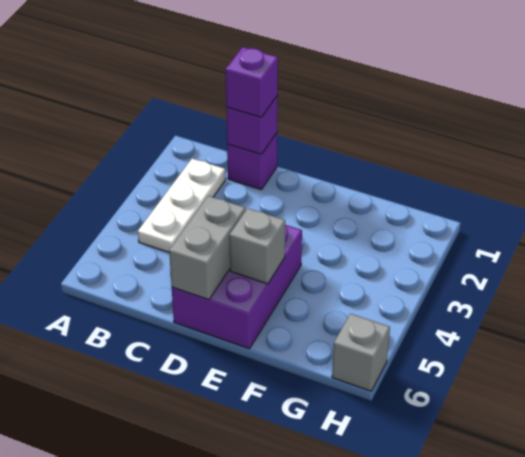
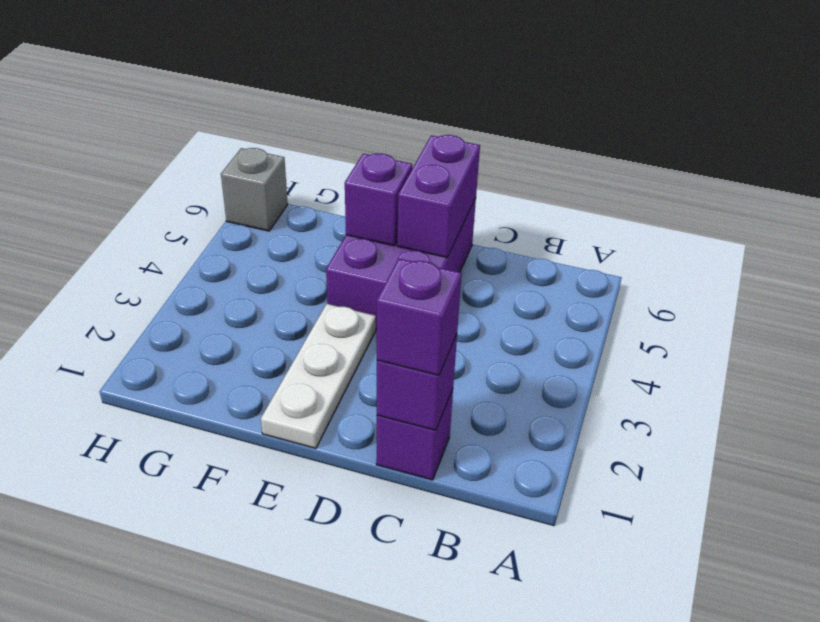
white 1x3 plate [138,159,226,252] -> white 1x3 plate moved to [261,304,376,448]
grey 1x2 brick [169,196,246,300] -> purple 1x2 brick [397,135,480,257]
grey 1x1 brick [229,208,285,284] -> purple 1x1 brick [345,154,412,246]

